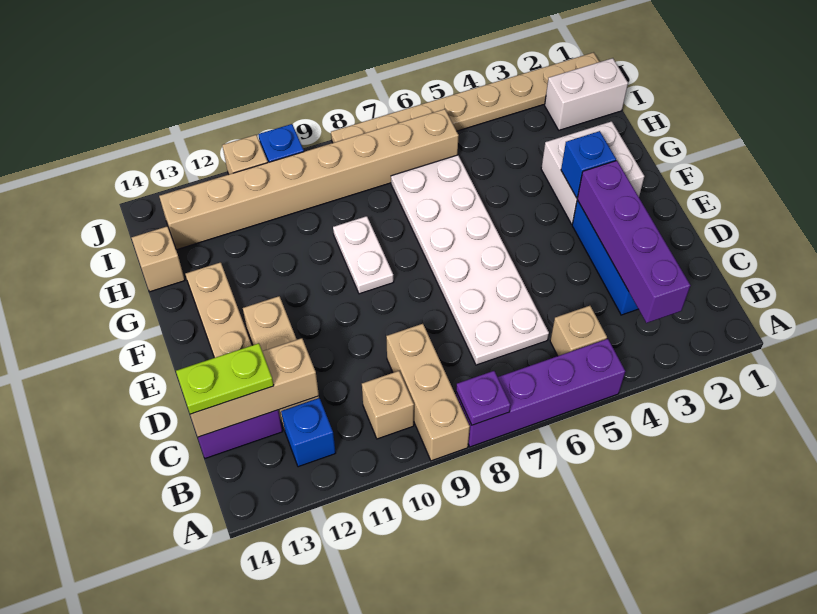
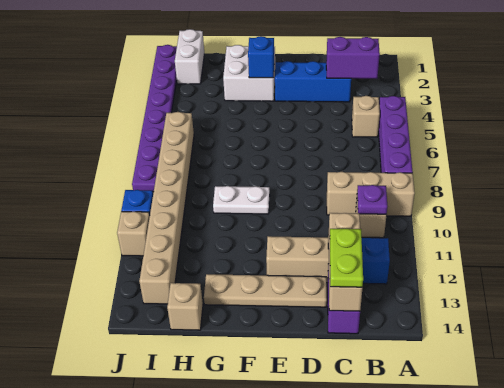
purple 1x1 plate [456,371,510,425] -> purple 1x1 plate moved to [357,185,387,214]
purple 1x4 brick [577,161,690,323] -> purple 1x2 brick [326,37,380,79]
white 2x6 plate [391,155,549,365] -> none
tan 1x8 plate [331,52,599,143] -> purple 1x8 plate [132,45,177,192]

